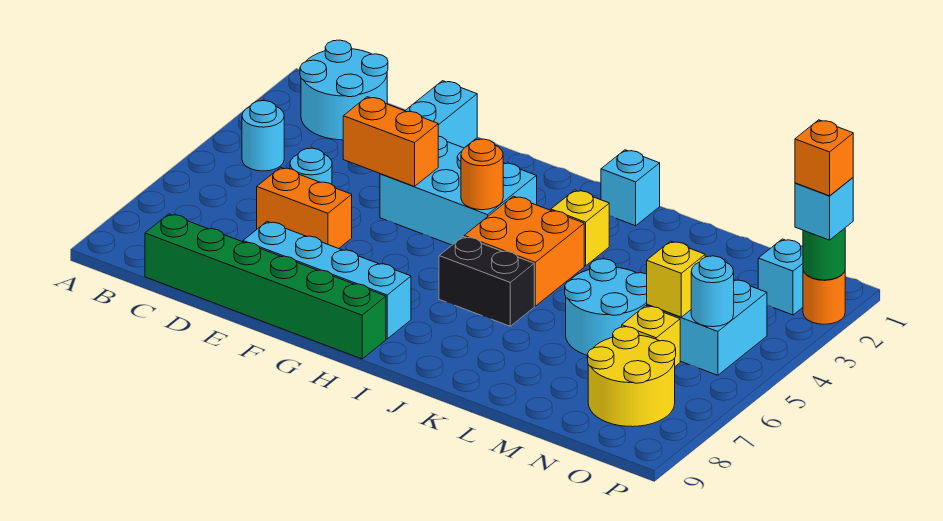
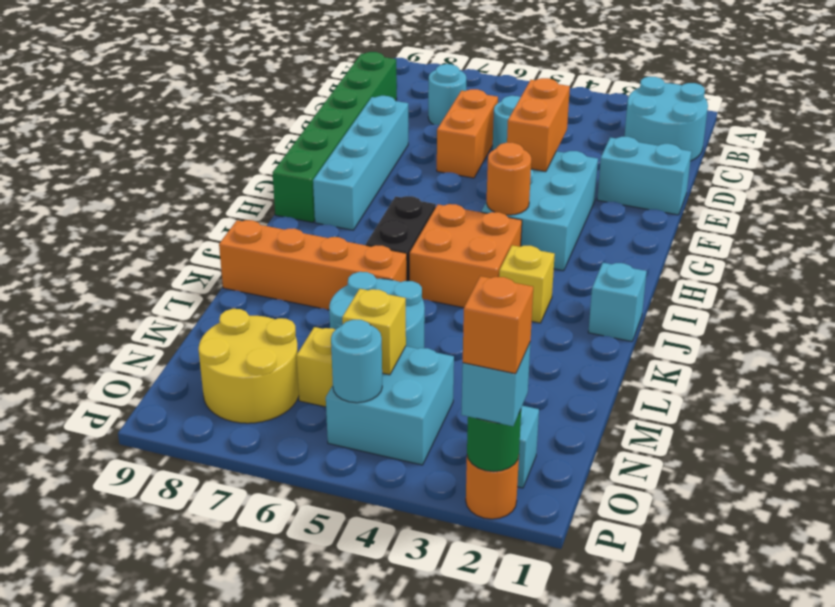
cyan 1x1 round brick [242,101,284,171] -> cyan 1x1 round brick moved to [428,64,466,125]
none -> orange 1x4 brick [219,220,407,310]

